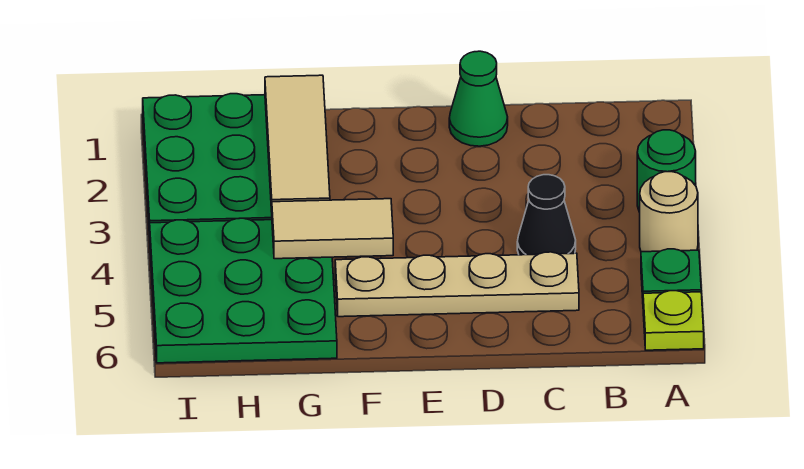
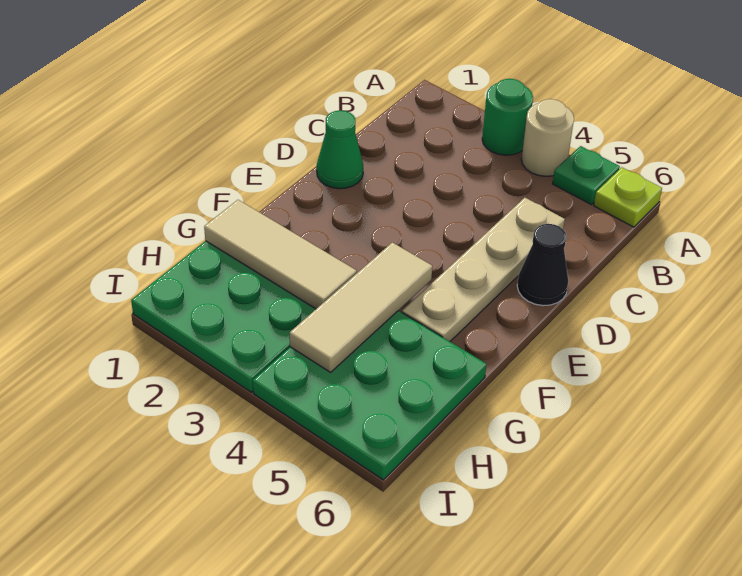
black 1x1 cone [517,175,576,255] -> black 1x1 cone moved to [517,224,568,306]
tan 1x2 tile [272,199,393,259] -> tan 1x3 tile [290,242,432,372]

